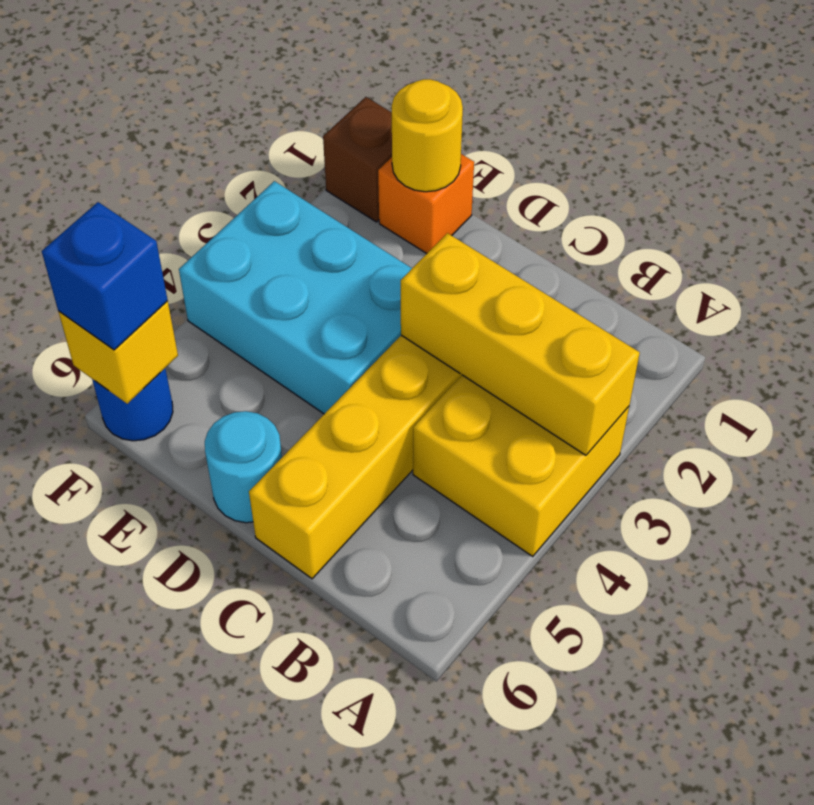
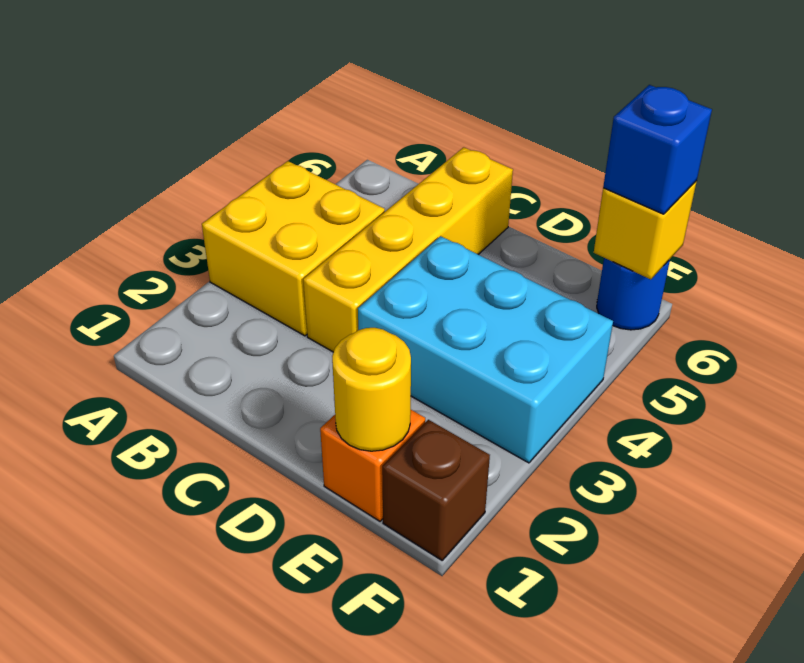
yellow 1x3 brick [401,233,640,455] -> none
cyan 1x1 round brick [205,411,282,523] -> none

